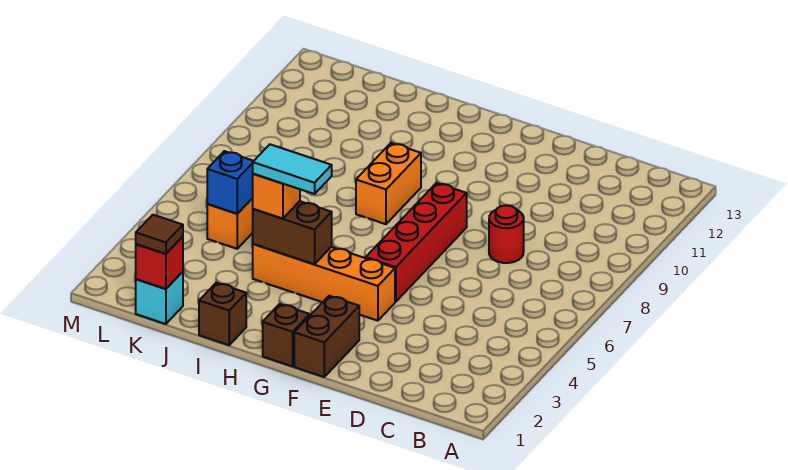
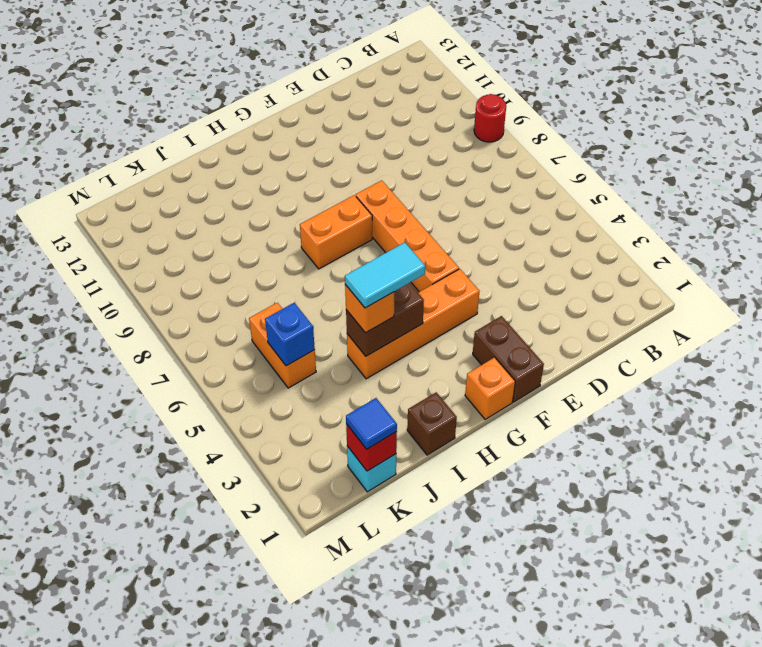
red 1x1 round brick [489,205,524,263] -> red 1x1 round brick moved to [474,94,506,142]
red 1x4 brick [366,183,467,302] -> orange 1x4 brick [356,180,459,292]
brown 1x1 brick [263,304,310,366] -> orange 1x1 brick [465,357,515,419]
orange 1x2 brick [356,143,421,224] -> orange 1x2 brick turned to [300,195,372,269]
brown 1x1 tile [136,215,183,254] -> blue 1x1 tile [346,398,397,449]

